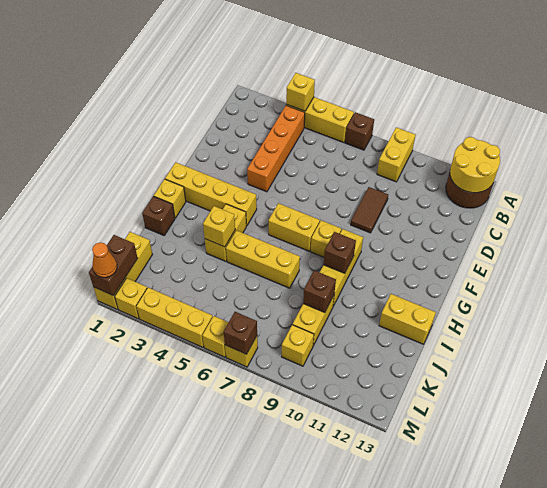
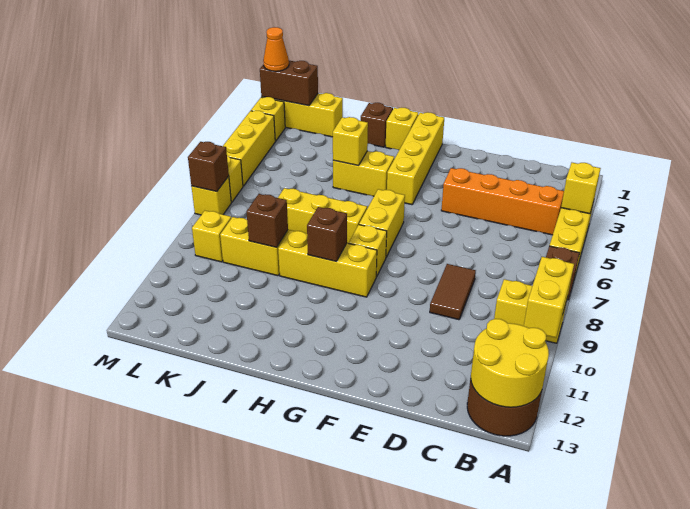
brown 1x2 tile [351,187,388,233] -> brown 1x2 tile turned to [430,264,476,320]
yellow 1x3 brick [226,230,300,288] -> yellow 1x3 brick turned to [278,188,367,243]
yellow 1x2 brick [379,294,436,344] -> yellow 1x2 brick moved to [524,257,574,338]

